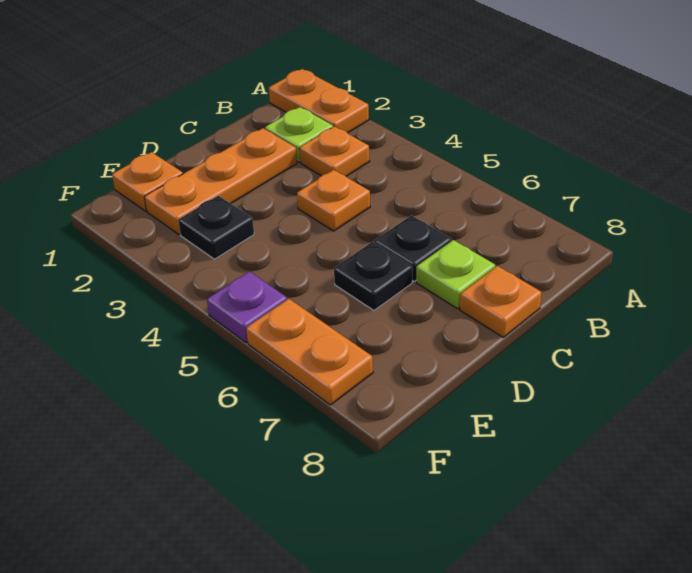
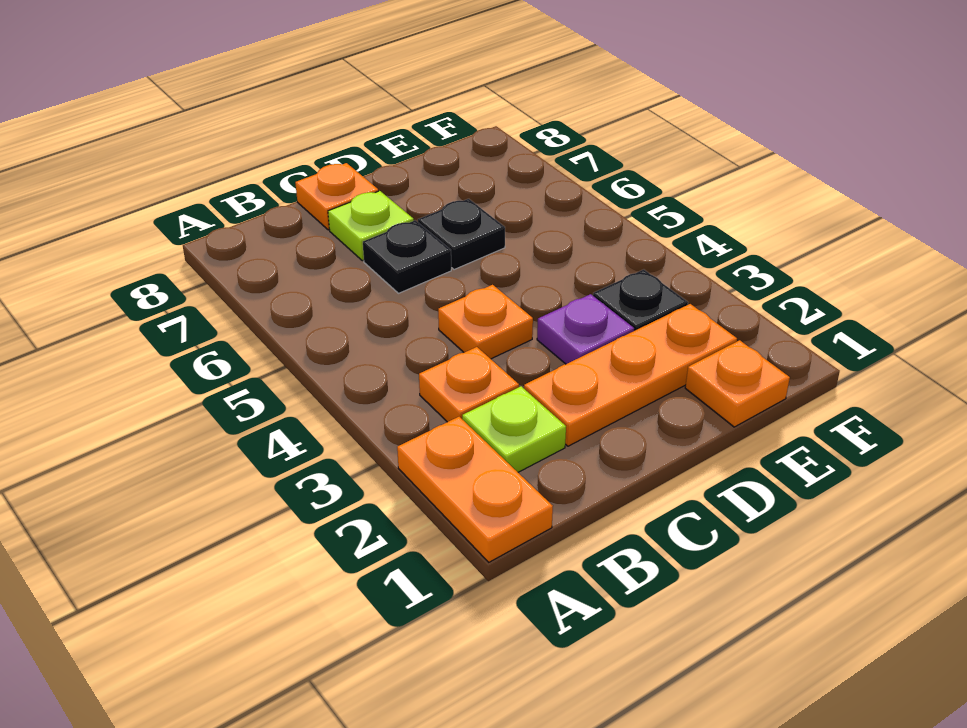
purple 1x1 plate [207,271,287,343] -> purple 1x1 plate moved to [537,294,634,364]
orange 1x2 plate [246,299,373,405] -> none

